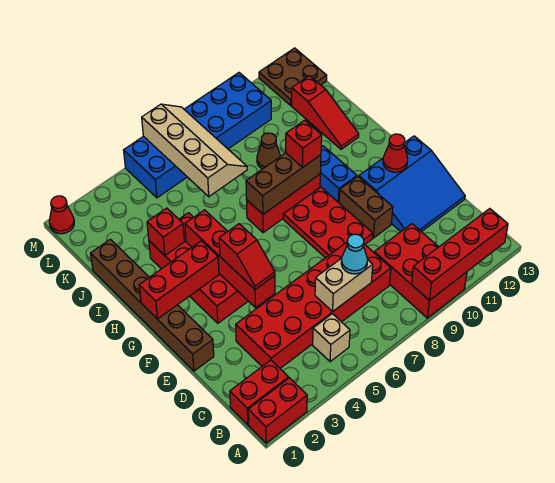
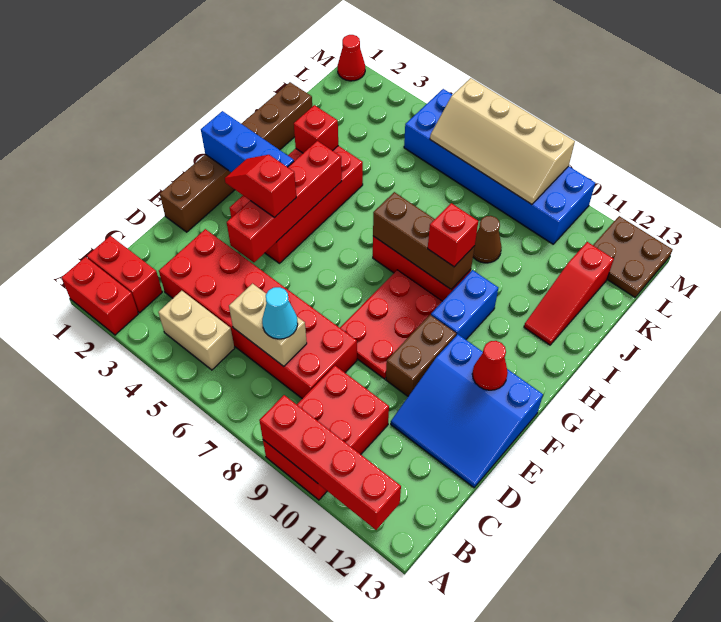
tan 1x1 brick [313,314,350,362] -> tan 1x2 brick [158,291,235,370]
red 1x2 slope [219,224,275,290] -> red 1x2 slope turned to [225,155,296,218]
red 1x3 brick [139,241,219,319] -> blue 1x3 brick [201,111,294,172]
tan 2x4 slope [142,104,247,197] -> tan 2x4 slope turned to [430,78,575,204]

